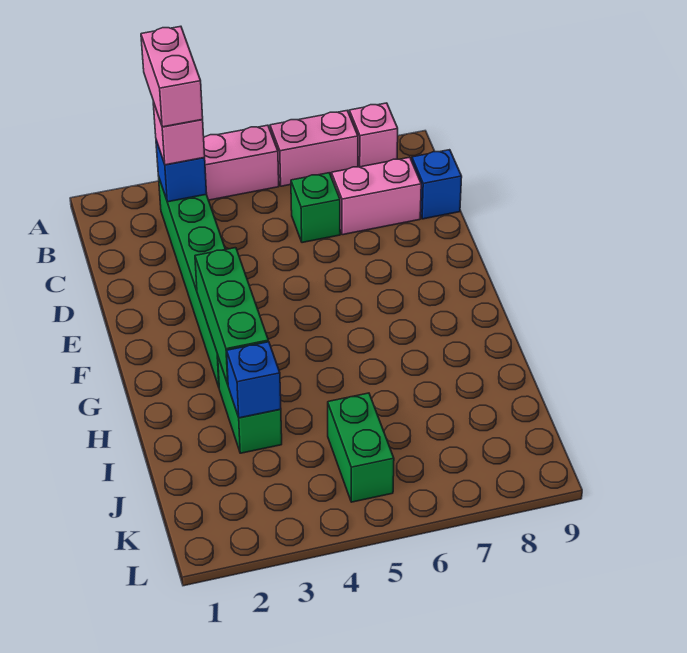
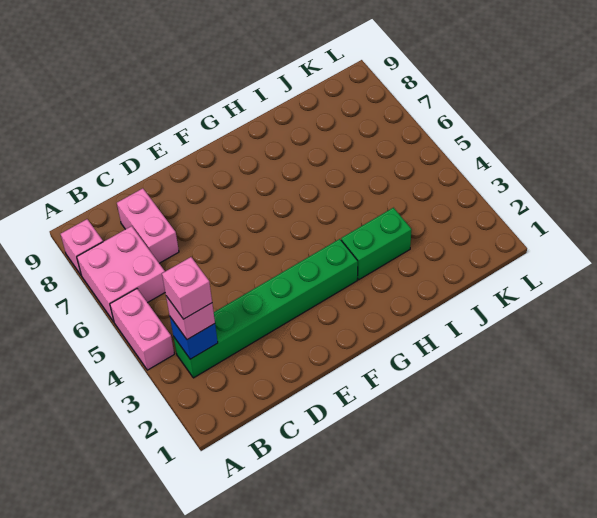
pink 1x2 brick [141,26,203,127] -> pink 1x1 brick [162,257,212,319]
pink 1x2 brick [270,111,358,186] -> pink 2x2 brick [77,226,165,322]
green 1x1 brick [291,173,340,243] -> none
blue 1x1 brick [412,150,462,219] -> none
green 1x3 brick [195,248,268,384] -> none
blue 1x1 brick [227,342,281,418] -> none
green 1x2 brick [328,393,394,502] -> none

